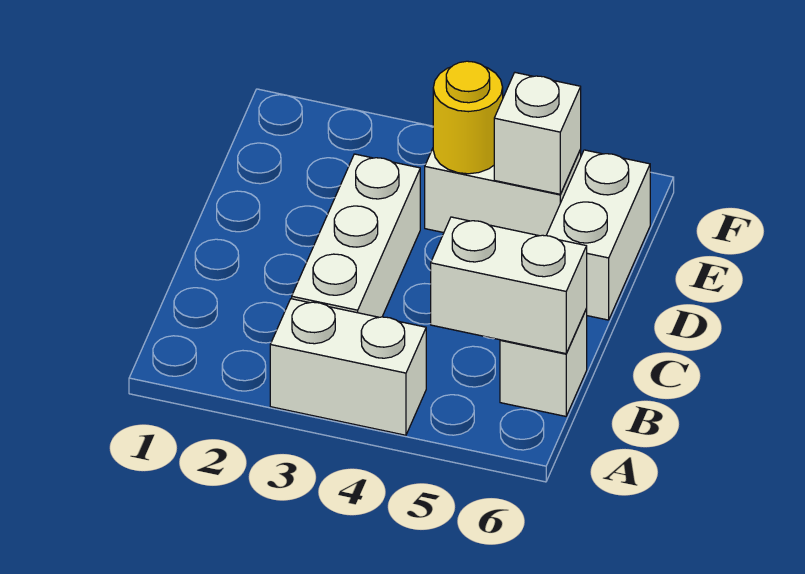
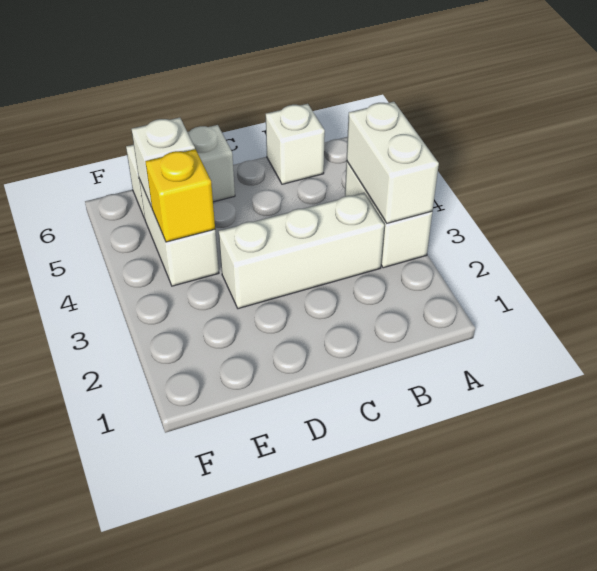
white 1x2 brick [431,217,587,354] -> white 1x2 brick moved to [347,102,439,223]
yellow 1x1 round brick [433,61,503,174] -> yellow 1x1 brick [145,149,215,242]

